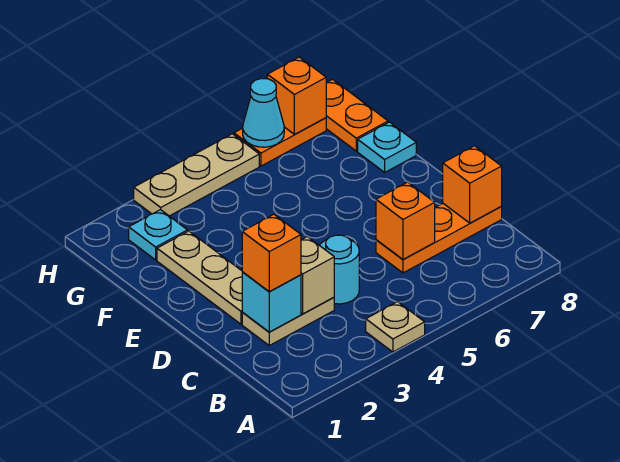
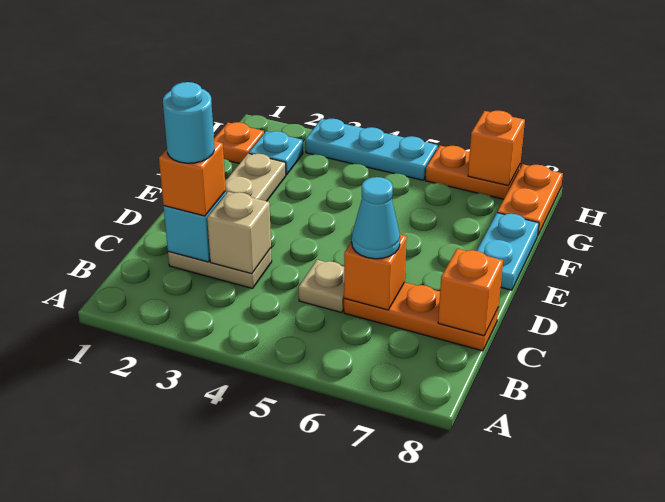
tan 1x1 plate [366,302,425,352] -> tan 1x1 plate moved to [299,260,344,313]
cyan 1x1 round brick [320,235,359,304] -> cyan 1x1 round brick moved to [163,82,214,163]
cyan 1x1 plate [358,122,416,172] -> cyan 1x2 plate [477,213,539,290]
none -> orange 1x1 plate [214,122,264,164]
tan 1x3 plate [134,134,259,216] -> cyan 1x3 plate [305,119,438,180]
cyan 1x1 cone [243,79,284,147] -> cyan 1x1 cone moved to [352,177,400,259]

